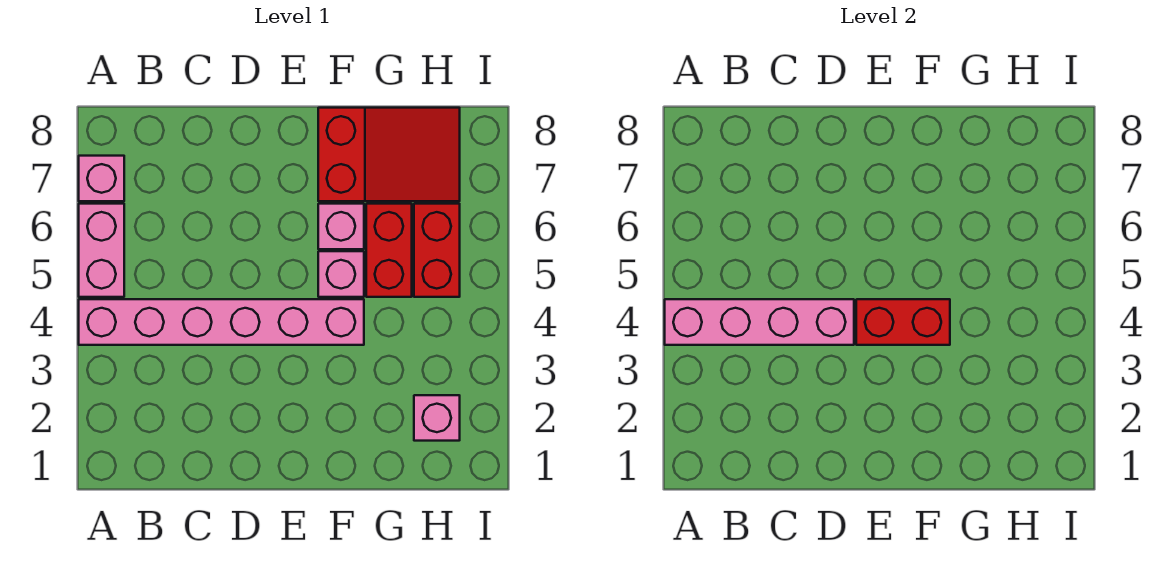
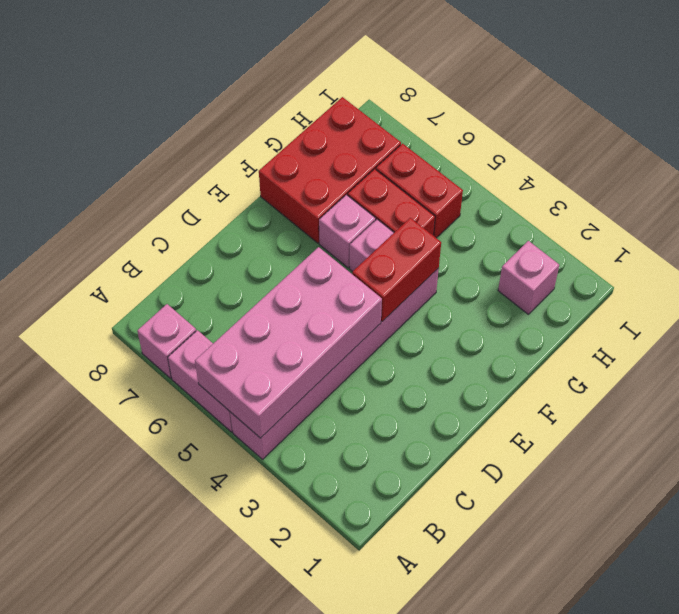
pink 1x4 brick [665,299,854,345] -> pink 2x4 brick [195,247,382,438]
red 2x3 slope [318,108,460,201] -> red 2x3 brick [259,97,401,243]

